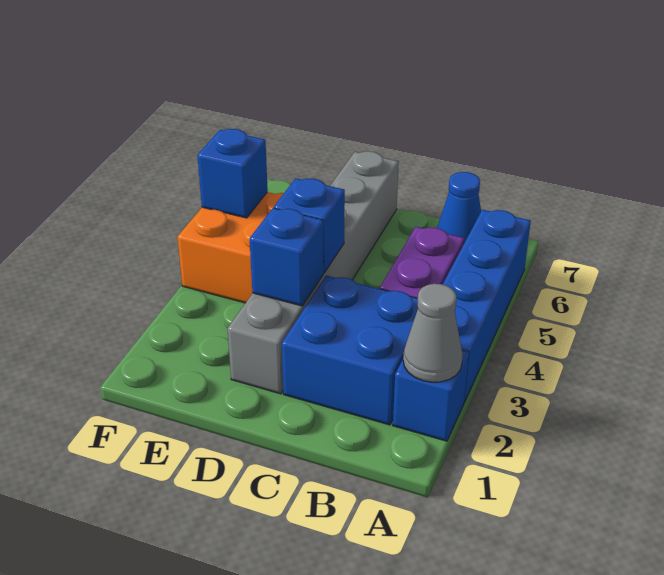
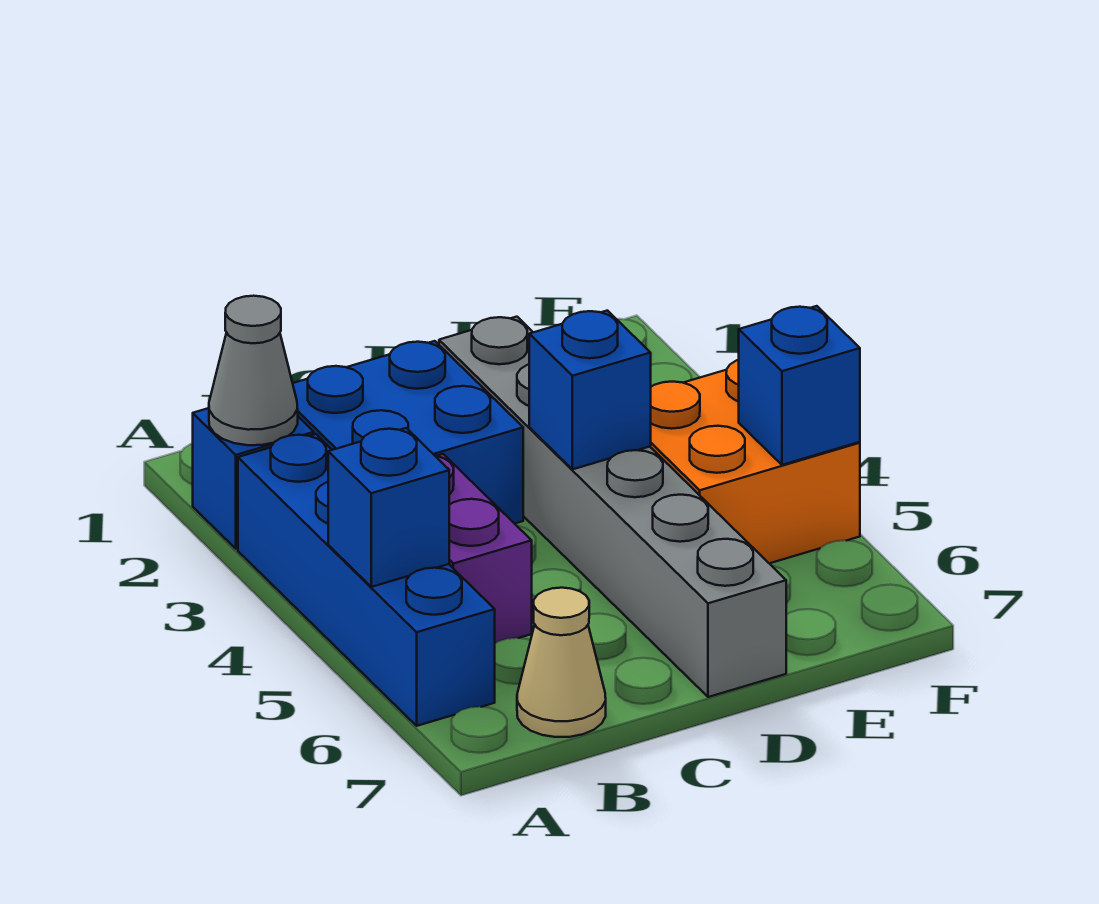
blue 1x1 cone [437,172,481,243] -> tan 1x1 cone [517,588,606,737]
blue 1x1 brick [249,208,324,306] -> blue 1x1 brick moved to [328,428,449,587]

